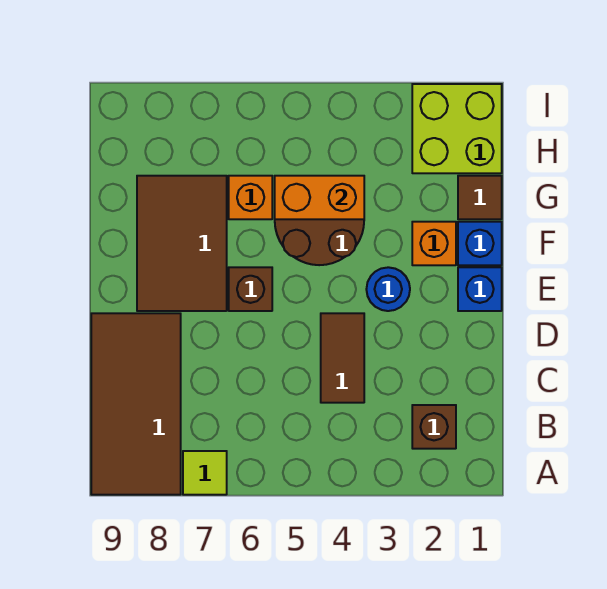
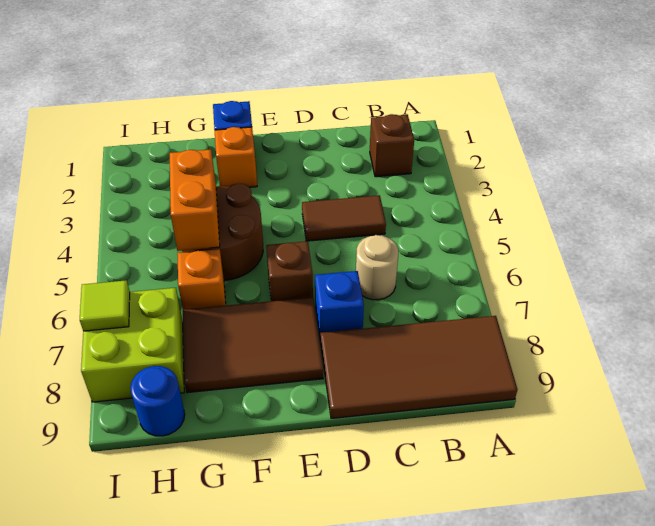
lime 1x1 tile [183,451,227,495] -> lime 1x1 tile moved to [80,280,130,331]
none -> tan 1x1 round brick [356,235,398,300]
blue 1x1 brick [458,267,502,311] -> blue 1x1 brick moved to [315,271,364,336]
blue 1x1 round brick [366,267,410,311] -> blue 1x1 round brick moved to [130,366,185,436]
brown 1x1 tile [458,176,502,219] -> none
lime 2x2 brick [412,84,502,173] -> lime 2x2 brick moved to [81,288,184,402]

